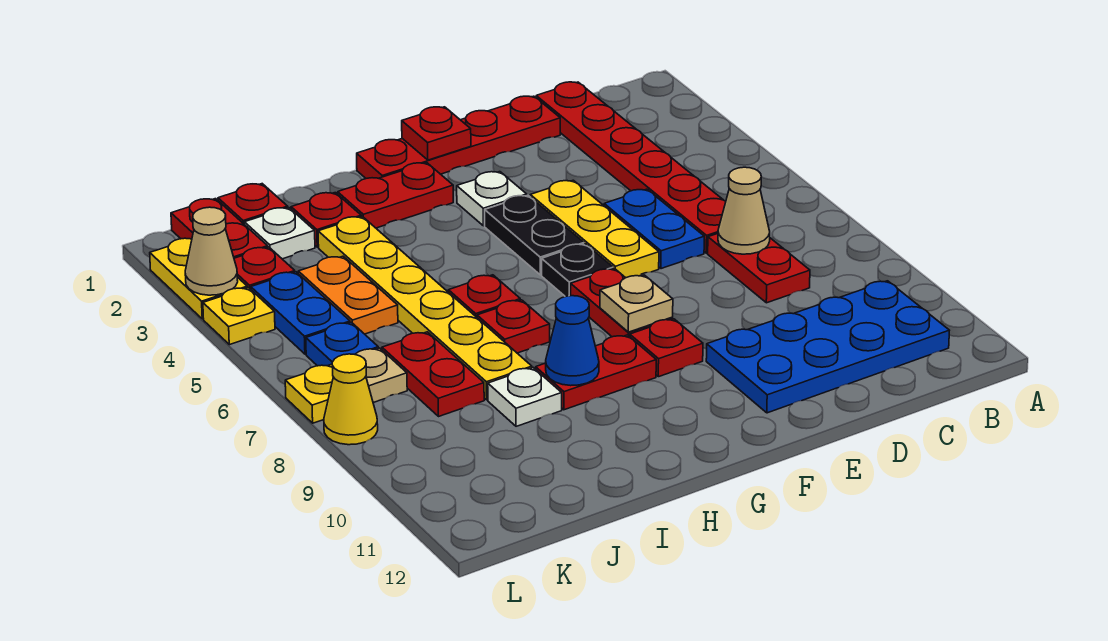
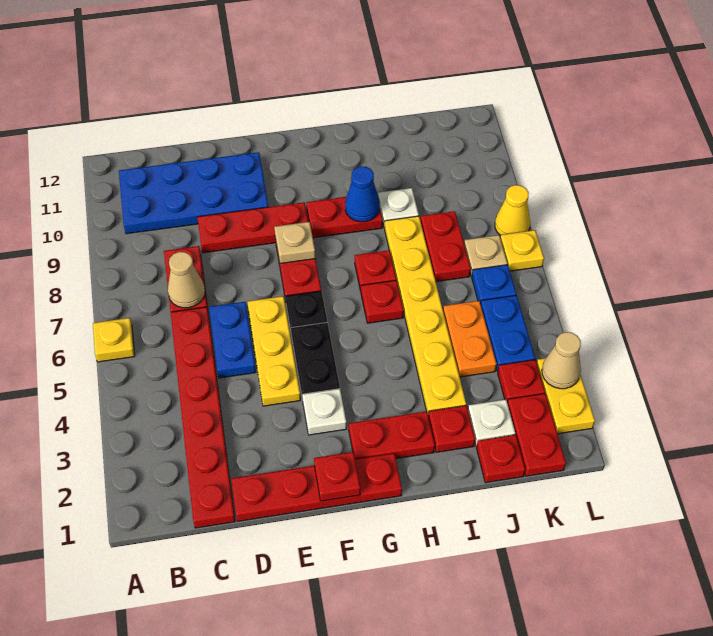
red 1x1 plate [630,319,703,377] -> red 1x3 plate [197,202,308,253]
yellow 1x1 plate [203,288,275,345] -> yellow 1x1 plate moved to [93,318,135,362]

